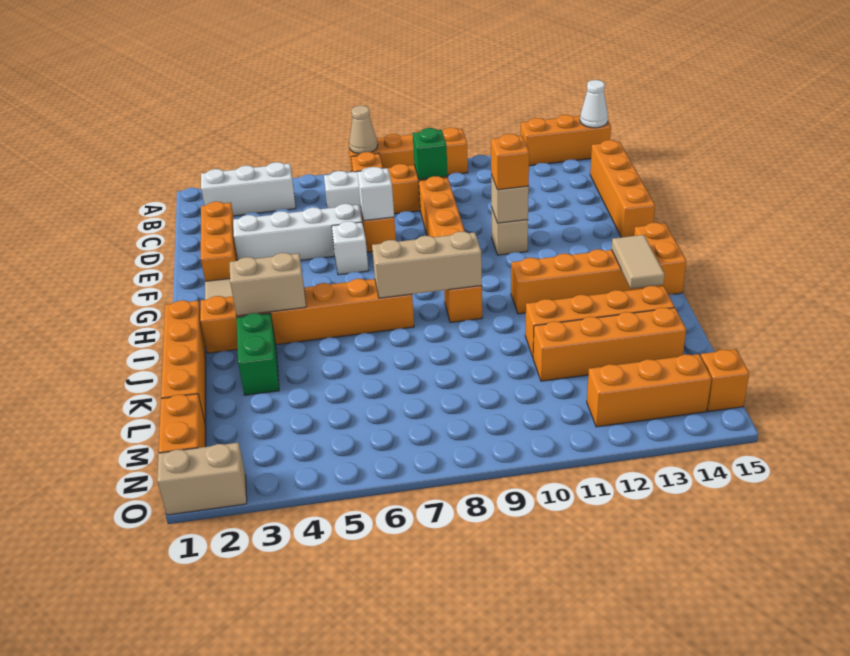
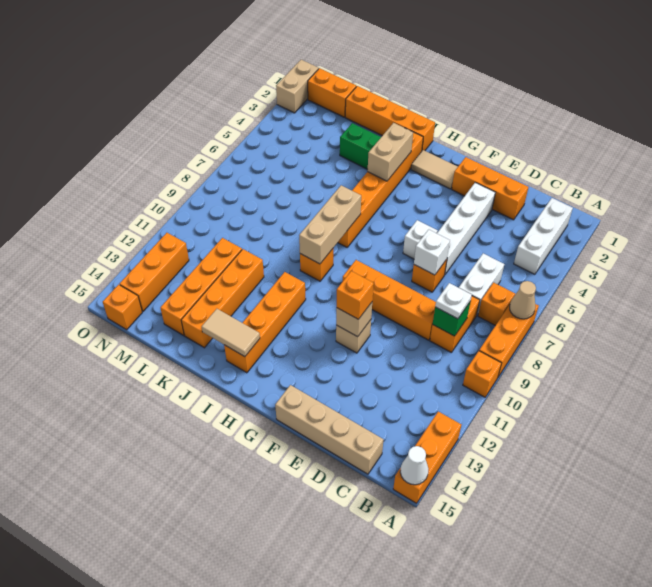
none -> white 1x1 plate [435,283,472,319]
orange 1x4 brick [590,140,655,237] -> tan 1x4 brick [275,385,383,474]
orange 1x2 brick [634,223,686,295] -> none

